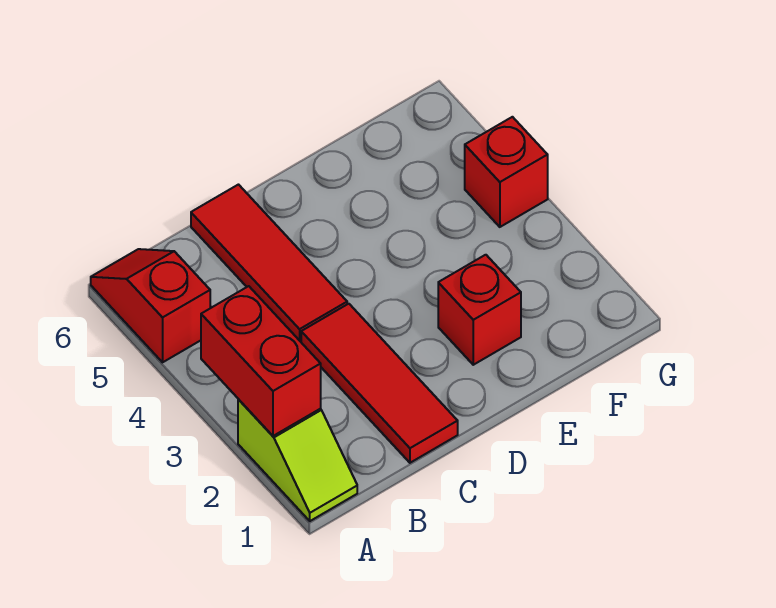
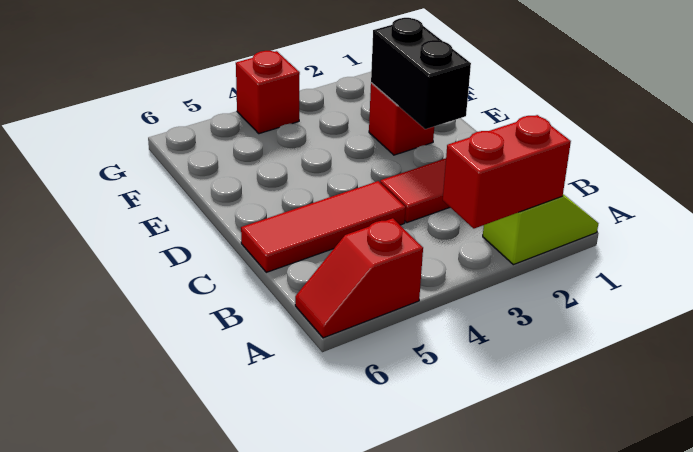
none -> black 1x2 brick [371,18,471,129]

